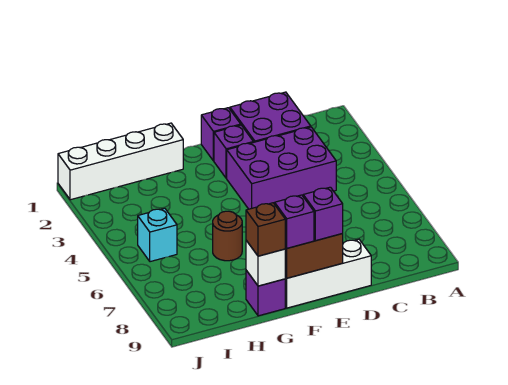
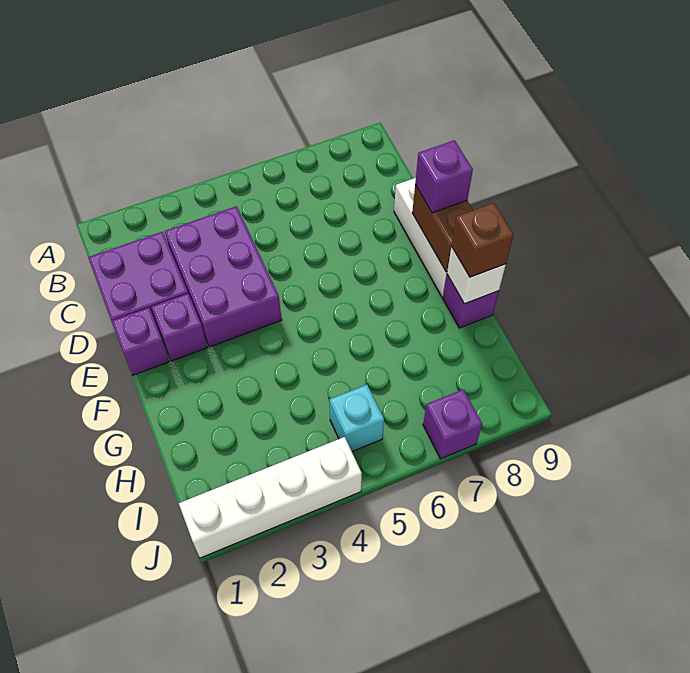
purple 1x1 brick [275,195,314,248] -> purple 1x1 brick moved to [423,389,482,459]
white 1x4 brick [58,123,183,200] -> white 1x4 brick turned to [179,437,362,558]
brown 1x1 round brick [213,211,242,261] -> none

